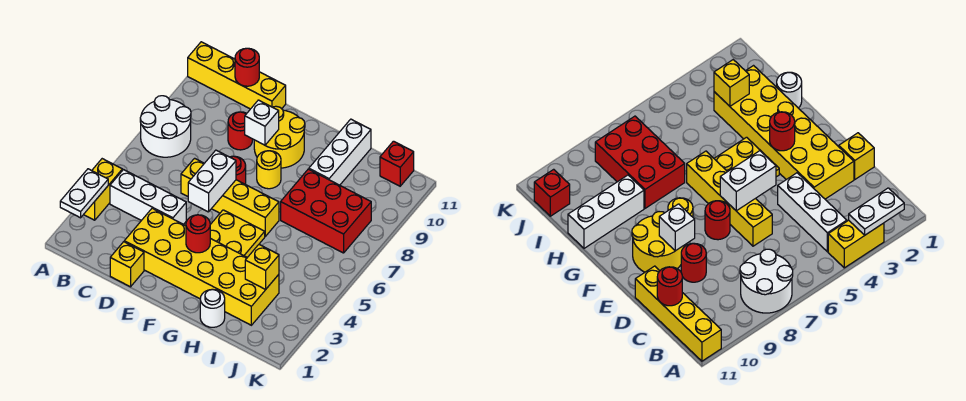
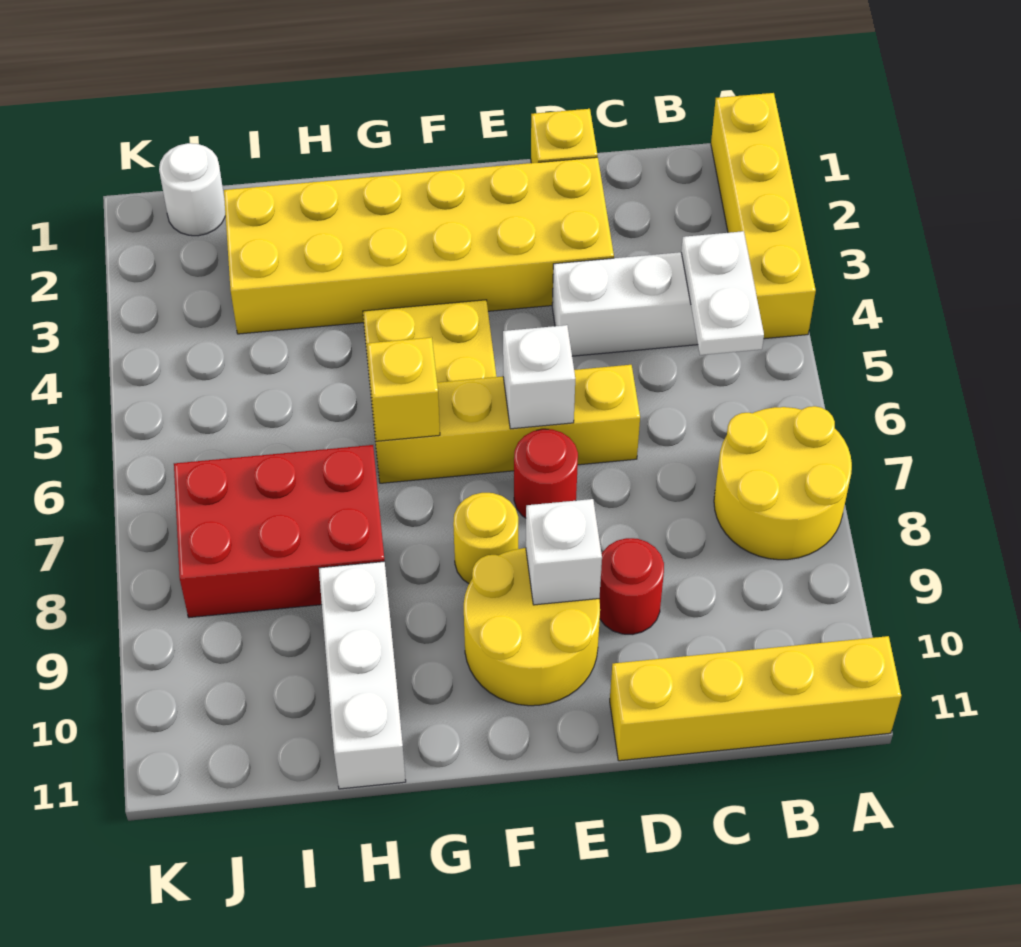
white 1x2 plate [60,169,108,218] -> white 1x2 plate moved to [681,231,764,355]
yellow 1x2 brick [84,159,122,220] -> yellow 1x4 brick [711,93,816,339]
white 2x2 round brick [140,96,191,157] -> yellow 2x2 round brick [714,406,852,560]
red 1x1 round brick [235,48,259,86] -> none
white 1x2 brick [188,150,236,212] -> white 1x1 brick [503,325,575,429]
red 1x1 round brick [186,215,210,253] -> none
white 1x1 round brick [200,289,225,327] -> white 1x1 round brick moved to [159,143,225,236]
yellow 1x1 brick [245,245,279,289] -> yellow 1x1 brick moved to [367,337,440,441]
red 1x1 brick [380,141,414,186] -> none

